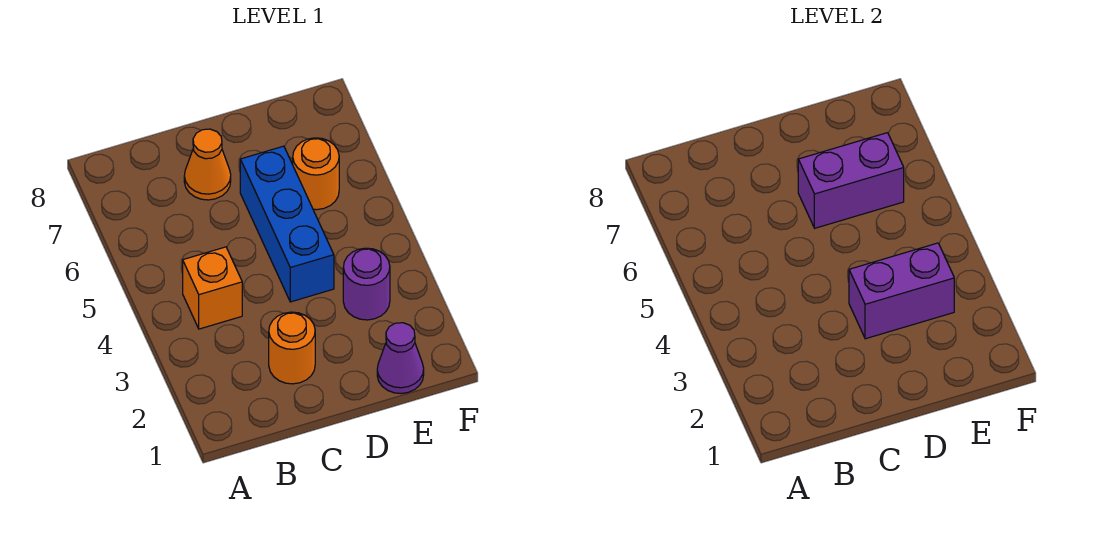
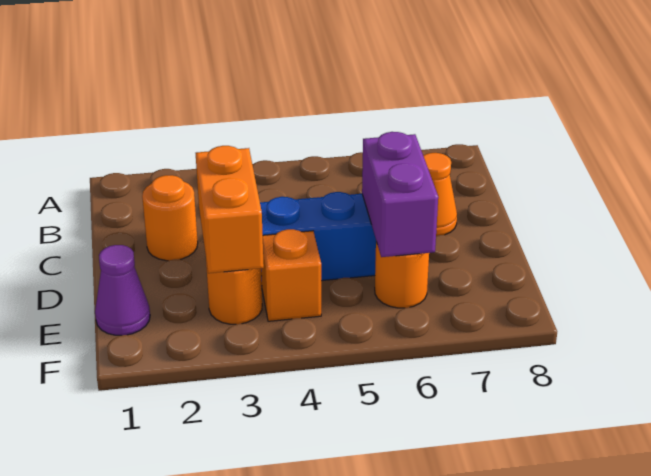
orange 1x1 brick [183,247,242,329] -> orange 1x1 brick moved to [261,229,321,321]
purple 1x2 brick [849,243,954,339] -> orange 1x2 brick [196,146,264,273]
purple 1x1 round brick [343,248,390,320] -> orange 1x1 round brick [206,261,262,324]

